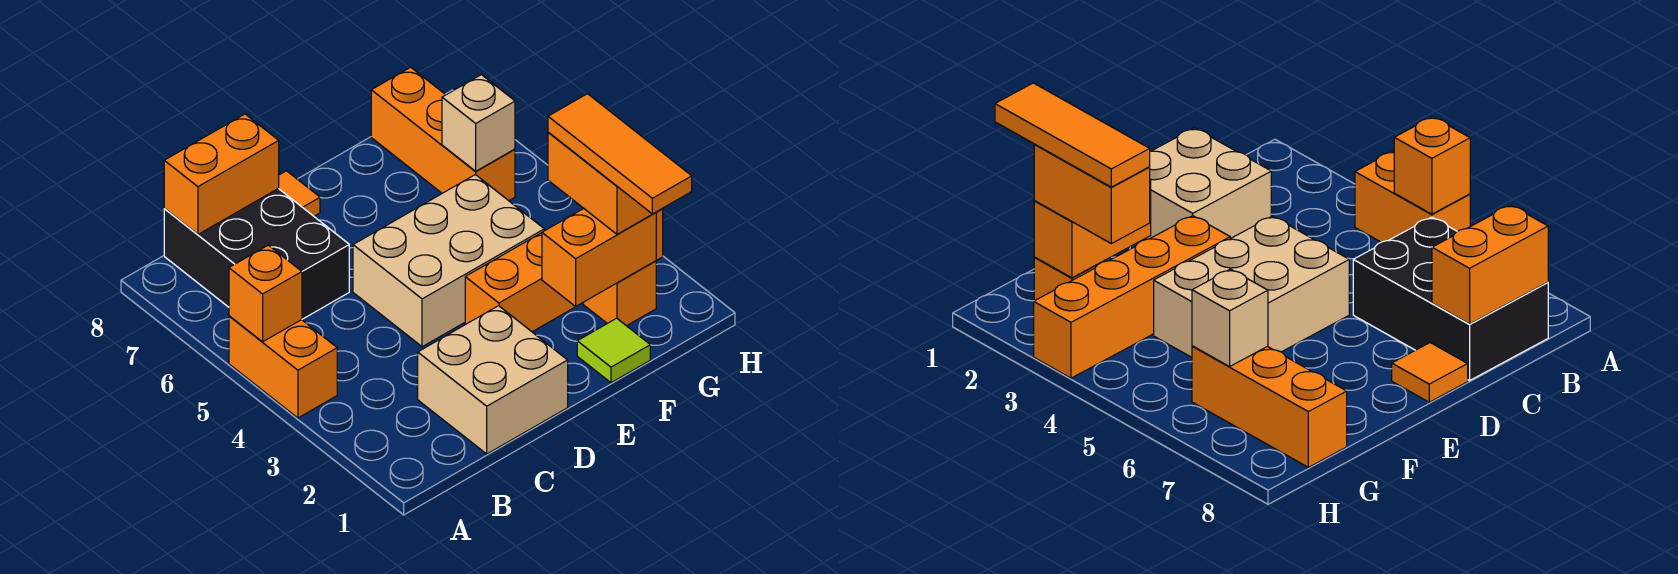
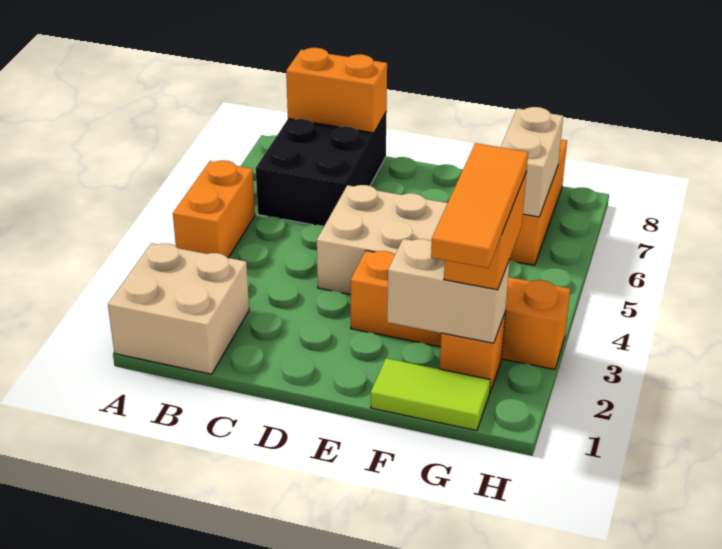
orange 1x1 brick [229,245,302,342] -> none
tan 2x2 brick [418,306,568,454] -> tan 2x2 brick moved to [108,243,249,374]
orange 1x1 tile [278,171,320,216] -> none
lime 1x1 tile [577,318,650,383] -> lime 1x2 tile [371,358,490,431]
orange 1x2 brick [542,208,656,307] -> tan 1x2 brick [387,239,510,343]
tan 1x1 brick [442,75,515,171] -> tan 1x2 brick [501,107,563,217]

